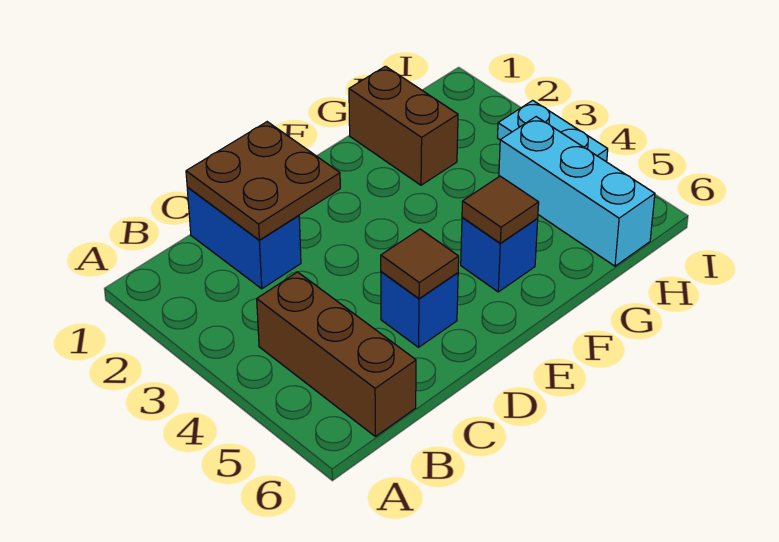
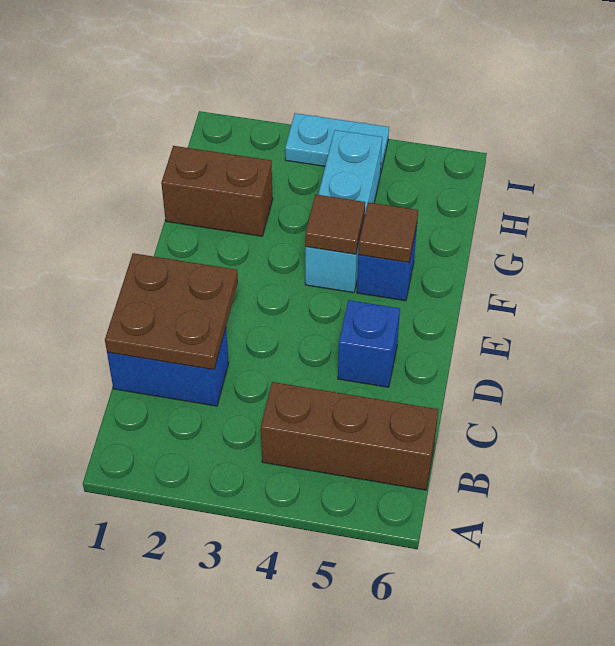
brown 1x1 tile [381,229,459,299] -> brown 1x1 tile moved to [305,194,365,254]
cyan 1x3 brick [499,117,655,266] -> cyan 1x3 brick turned to [305,130,382,293]

